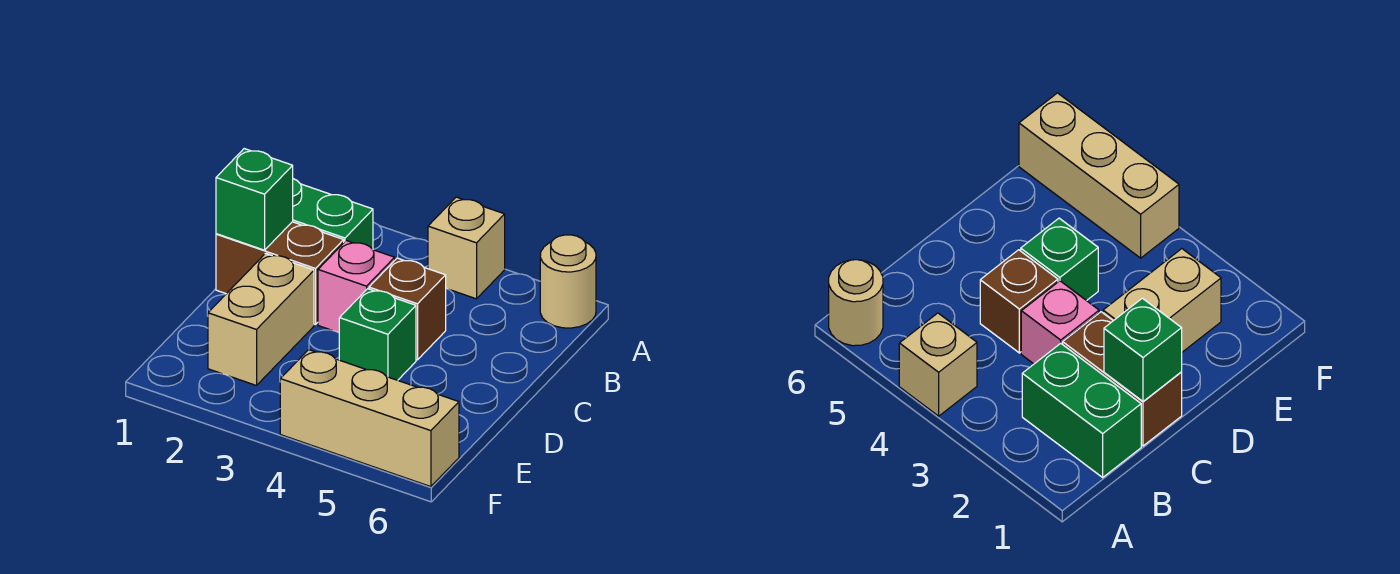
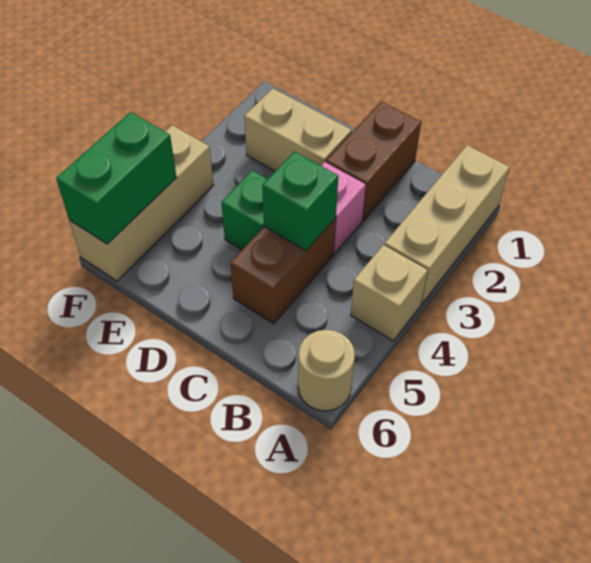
none -> tan 1x3 brick [385,145,510,304]
green 1x2 brick [293,179,373,249] -> green 1x2 brick moved to [56,112,177,244]
green 1x1 brick [216,149,293,250] -> green 1x1 brick moved to [262,152,338,251]
brown 1x1 brick [369,258,446,360] -> brown 1x2 brick [230,218,336,324]

